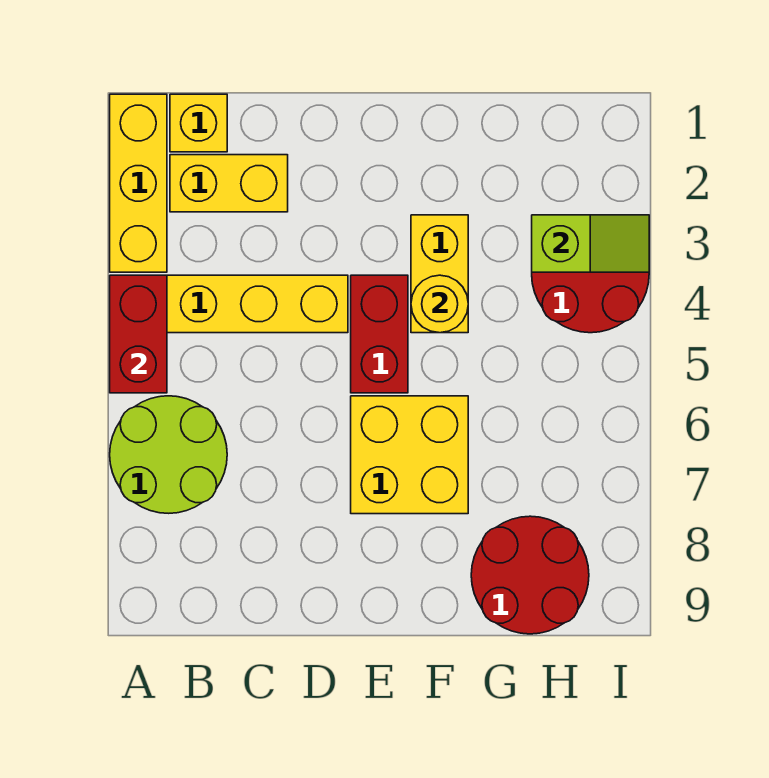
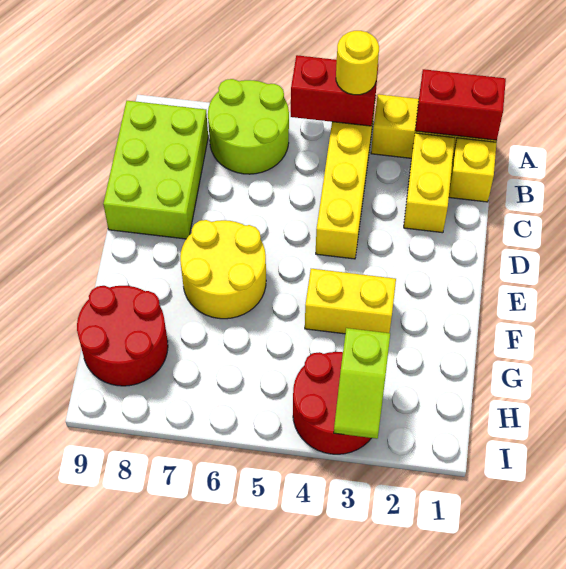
none -> lime 2x3 brick [103,101,208,239]
red 1x2 brick [351,275,408,393] -> red 1x2 brick moved to [415,69,506,140]
yellow 2x2 brick [351,396,468,514] -> yellow 2x2 round brick [180,220,266,319]
yellow 1x1 round brick [411,275,468,333] -> yellow 1x1 round brick moved to [336,31,379,95]

